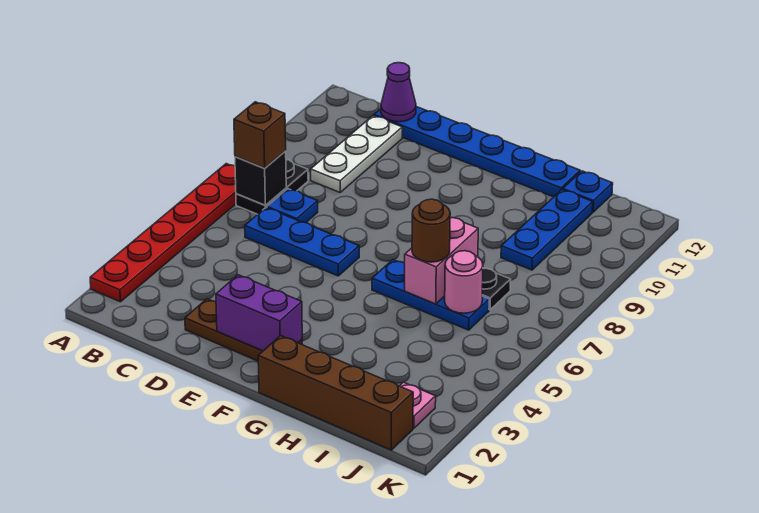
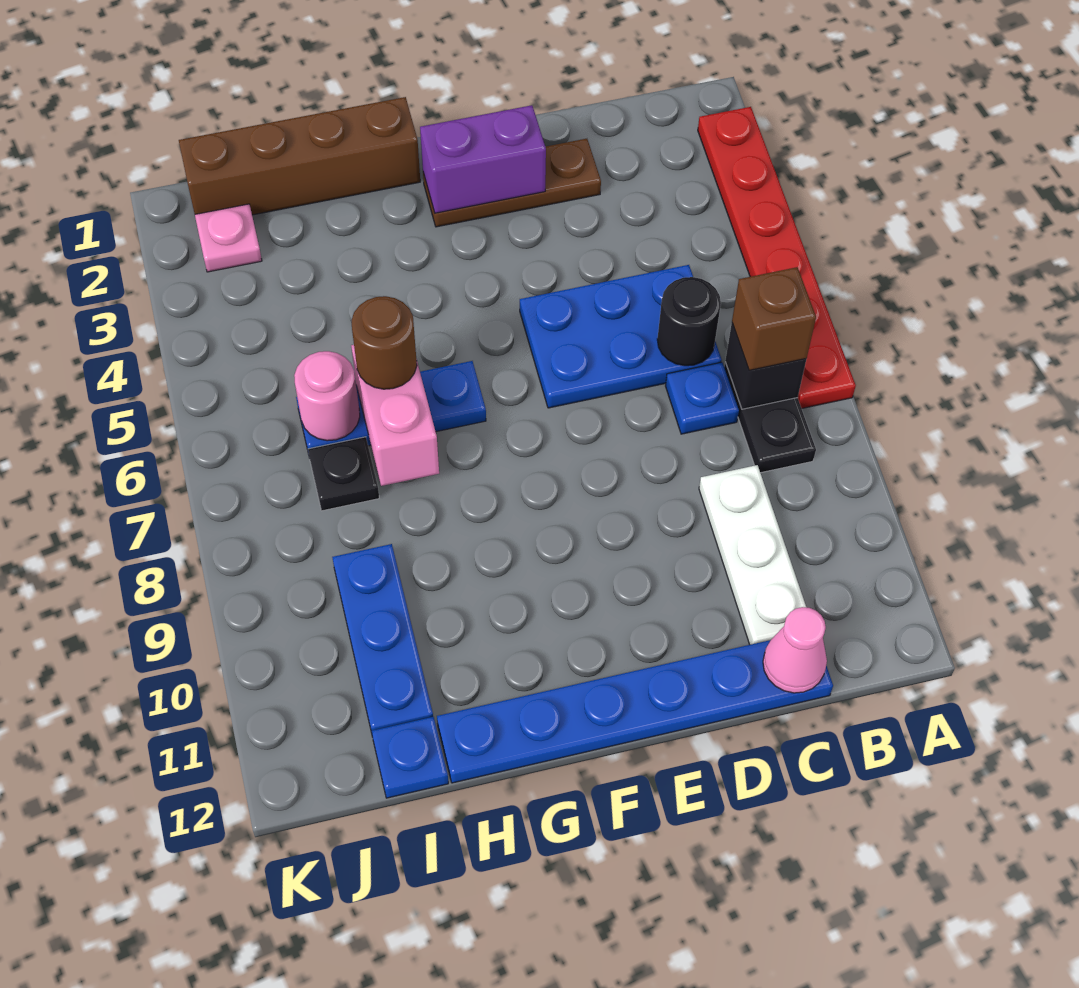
blue 1x3 plate [245,208,359,276] -> blue 2x3 plate [520,265,722,408]
none -> black 1x1 round brick [657,277,721,366]
purple 1x1 cone [381,63,416,122] -> pink 1x1 cone [763,607,827,693]

